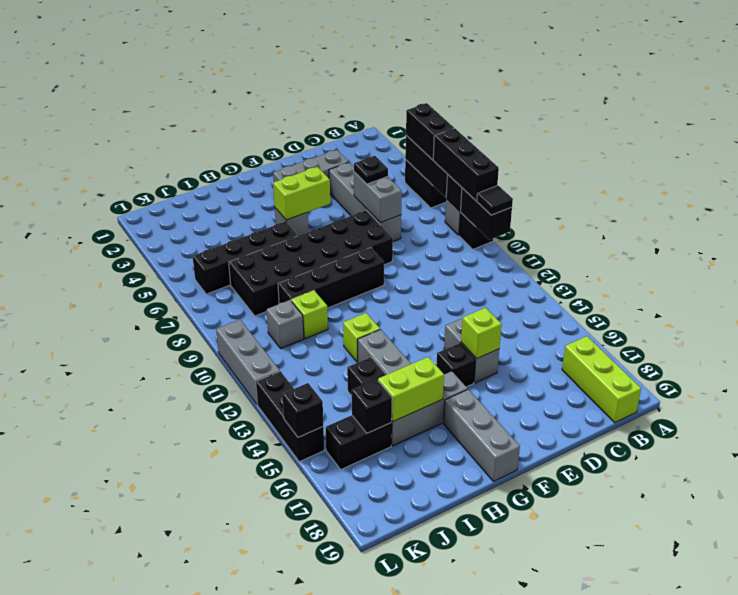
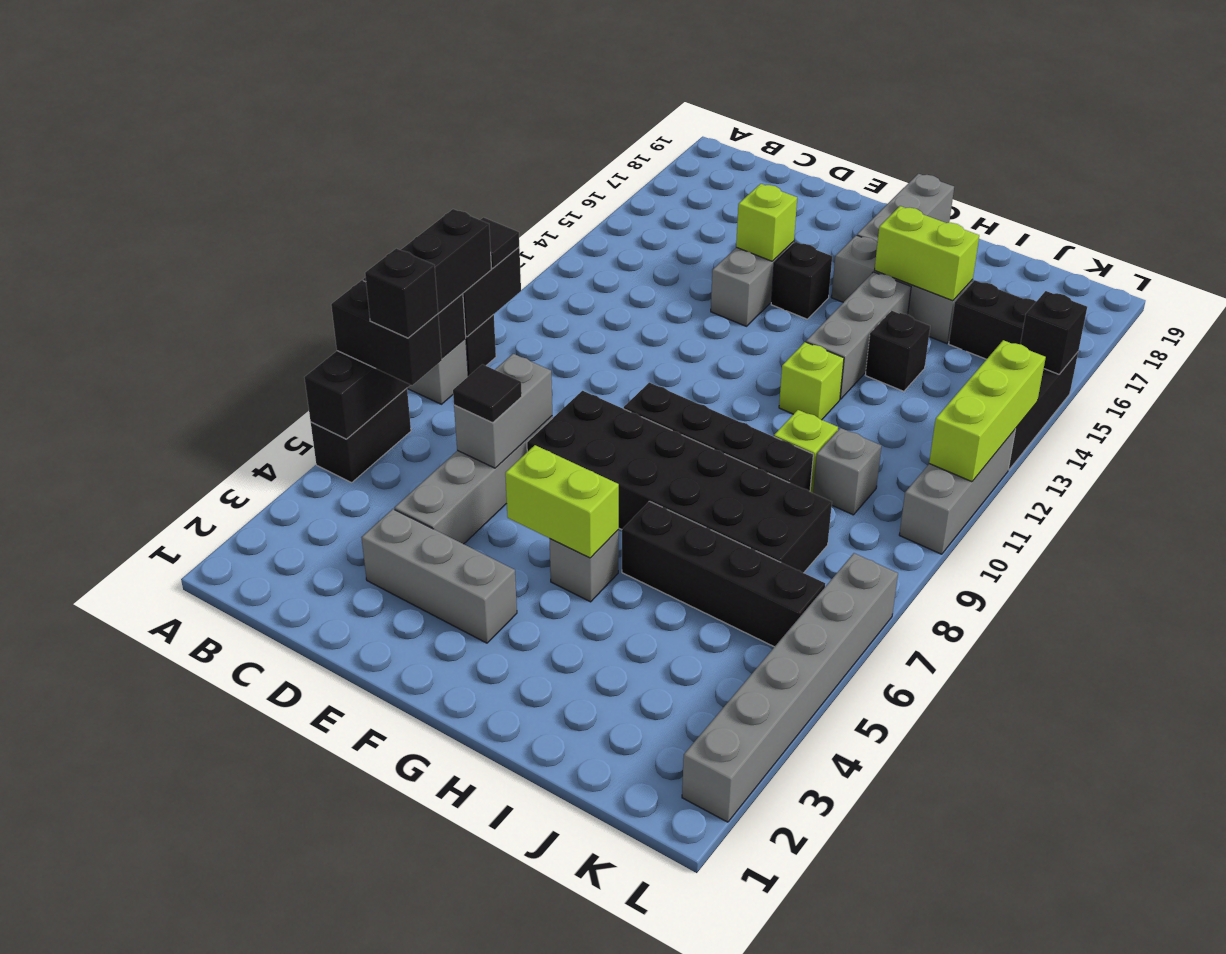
black 1x2 brick [406,103,454,160] -> black 1x2 brick turned to [331,280,442,385]
lime 1x3 brick [562,336,641,423] -> lime 1x3 brick moved to [929,340,1046,482]
black 1x1 plate [354,156,388,184] -> black 1x1 tile [453,364,522,423]
black 1x1 brick [352,379,392,433] -> black 1x1 brick moved to [365,248,438,338]
none -> grey 1x6 brick [682,553,898,822]

